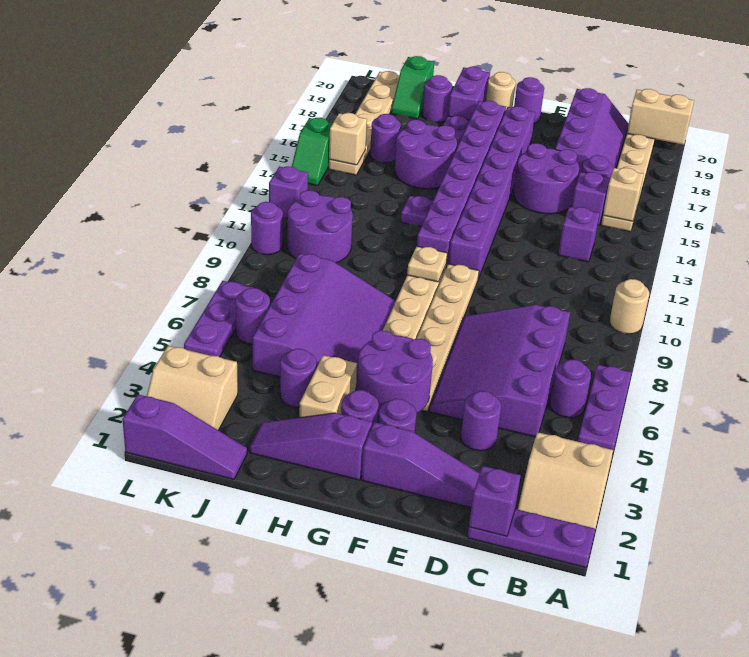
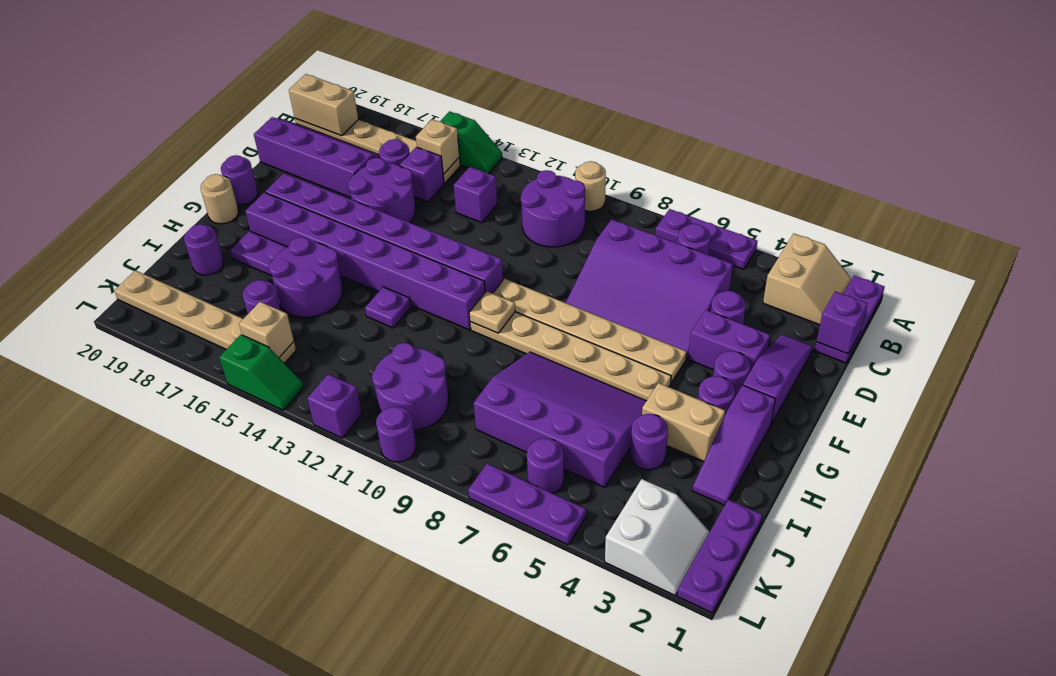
tan 1x2 brick [627,89,694,145] -> tan 1x2 brick turned to [289,74,358,136]
purple 2x2 round brick [356,330,433,416] -> purple 2x2 round brick moved to [521,170,585,247]
purple 1x2 brick [448,67,490,120] -> purple 1x2 brick moved to [688,310,770,373]
purple 1x3 slope [122,394,247,479] -> purple 1x3 plate [677,500,762,613]
green 1x2 slope [391,56,434,119] -> green 1x2 slope moved to [440,111,502,174]
tan 2x2 slope [147,346,238,430] -> white 2x2 slope [605,479,709,595]

